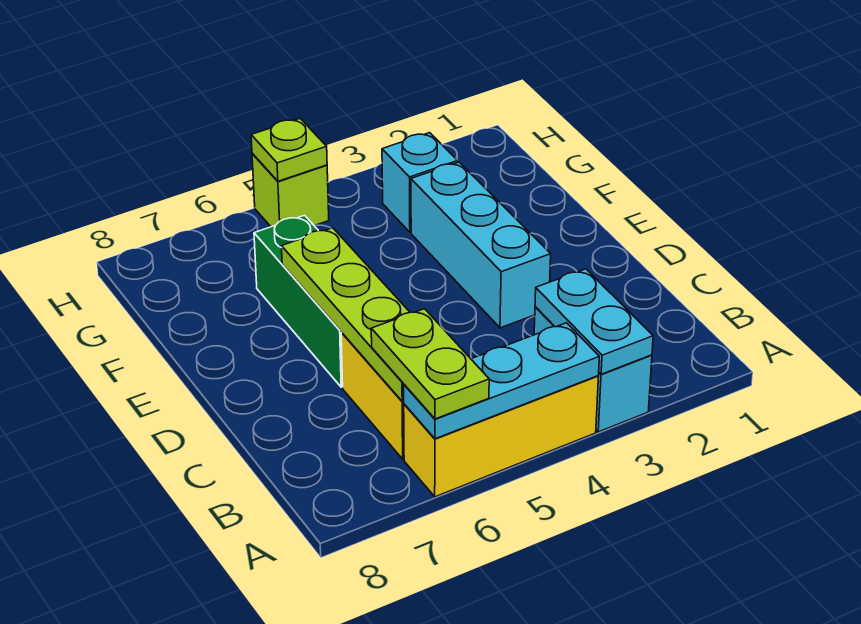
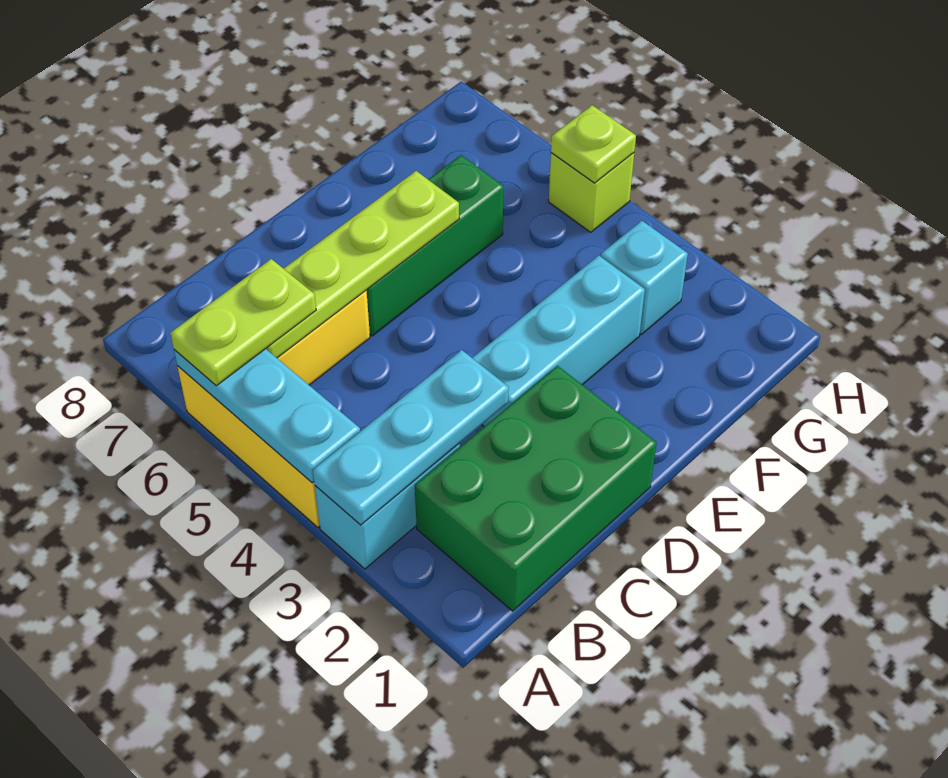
cyan 1x2 plate [535,269,653,374] -> cyan 1x3 plate [313,350,509,525]
none -> green 2x3 brick [415,366,657,611]

